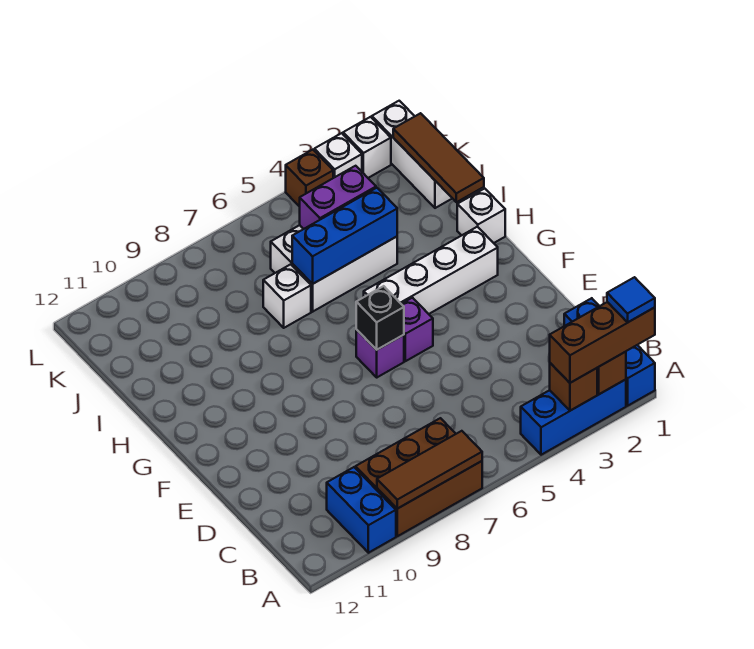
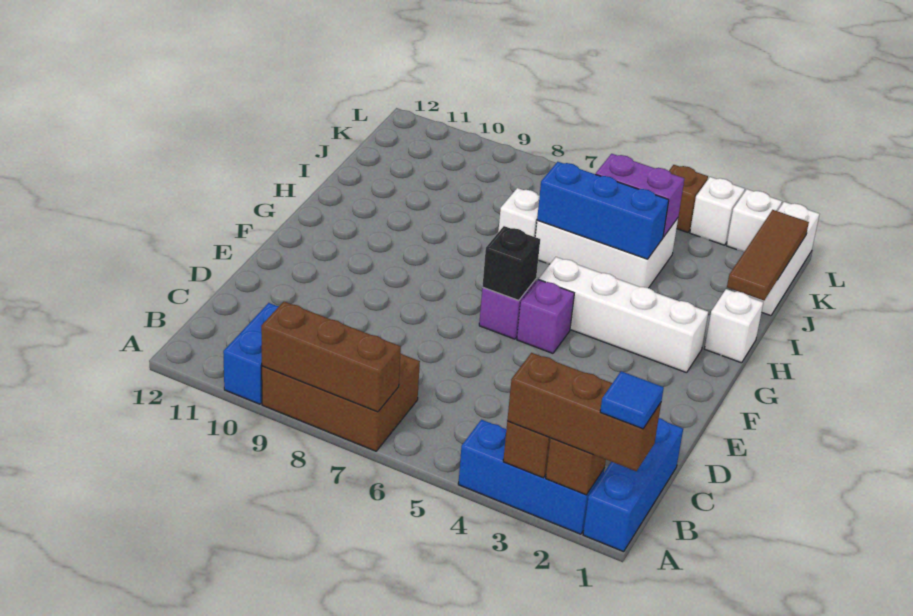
brown 1x3 tile [377,431,482,509] -> brown 1x3 brick [261,302,401,412]

